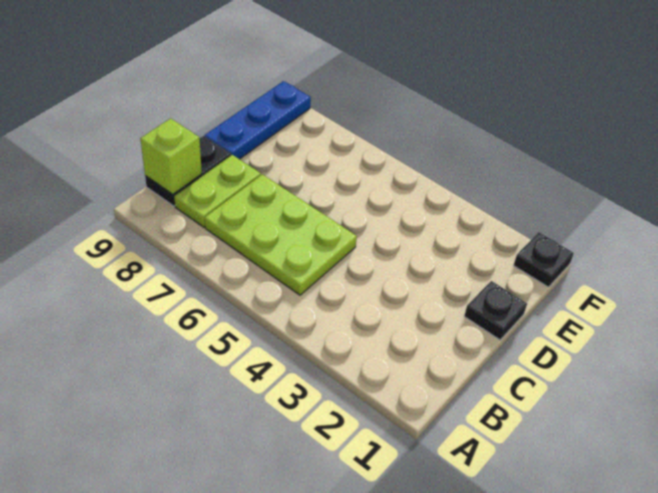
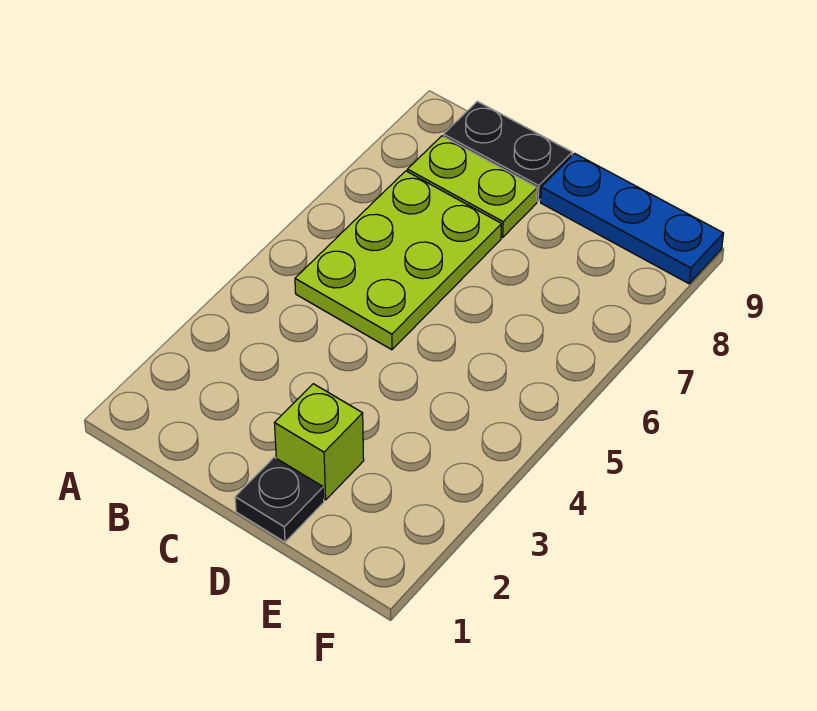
lime 1x1 brick [140,118,202,194] -> lime 1x1 brick moved to [275,384,364,500]
black 1x1 plate [514,232,574,287] -> none

